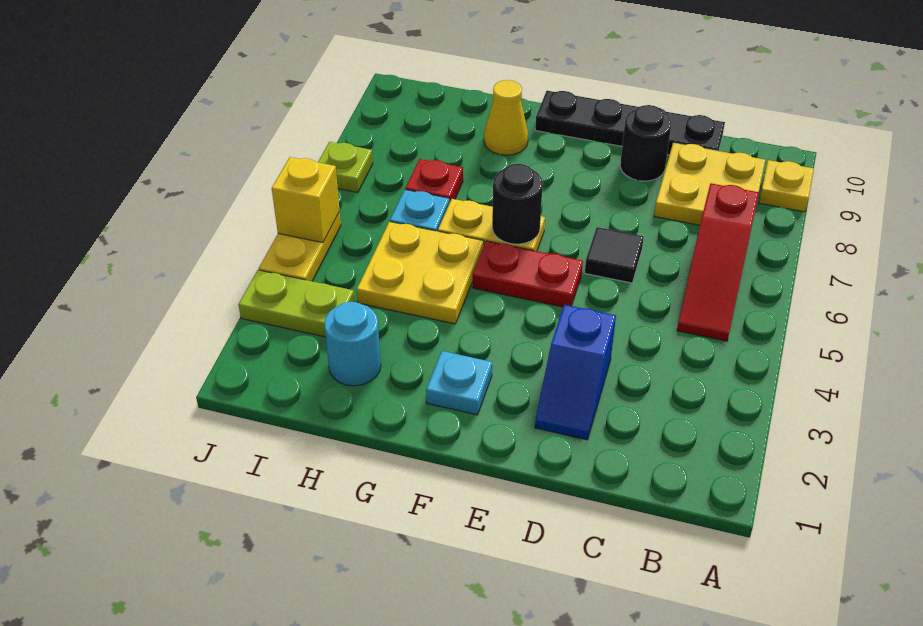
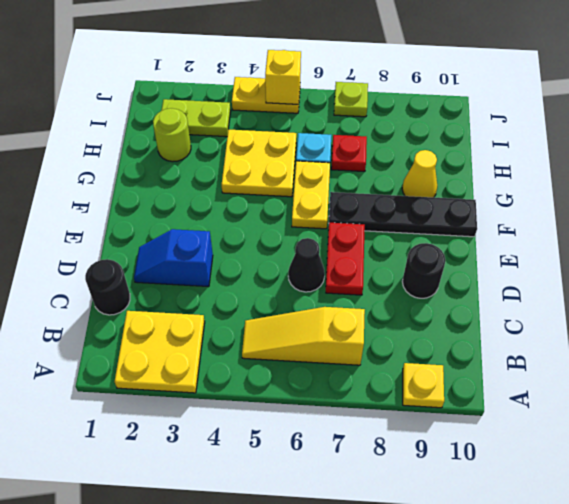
red 1x3 slope [677,183,759,341] -> yellow 1x3 slope [242,307,365,365]
yellow 2x2 plate [654,143,765,225] -> yellow 2x2 plate moved to [115,311,205,393]
black 1x4 plate [535,91,725,155] -> black 1x4 plate turned to [329,192,477,237]
black 1x1 tile [585,227,644,283] -> black 1x1 cone [288,238,325,292]
red 1x2 plate [473,241,583,307] -> red 1x2 plate moved to [326,223,365,295]
cyan 1x1 plate [426,351,492,415] -> none
black 1x1 round brick [492,164,543,244] -> black 1x1 round brick moved to [85,259,130,315]
cyan 1x1 round brick [324,302,381,386] -> lime 1x1 round brick [153,108,191,162]
lime 1x2 plate [238,270,354,337] -> lime 1x2 plate turned to [161,99,231,137]

